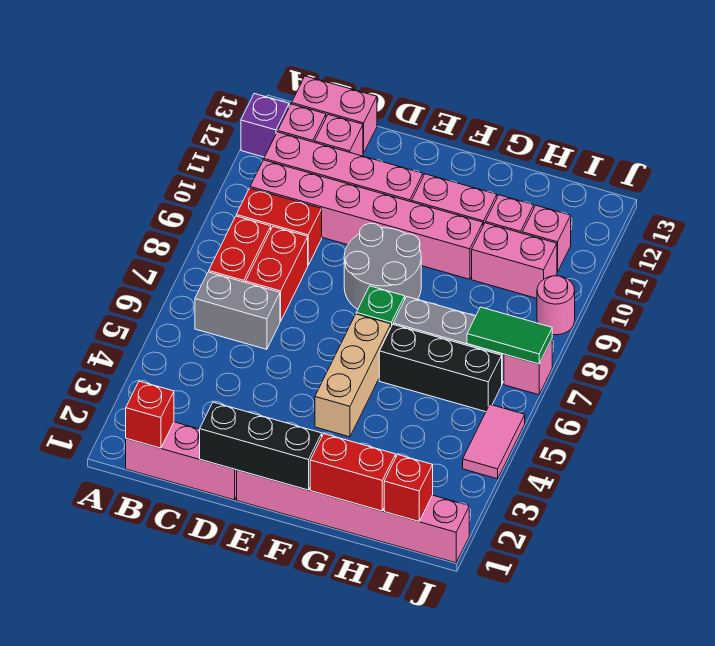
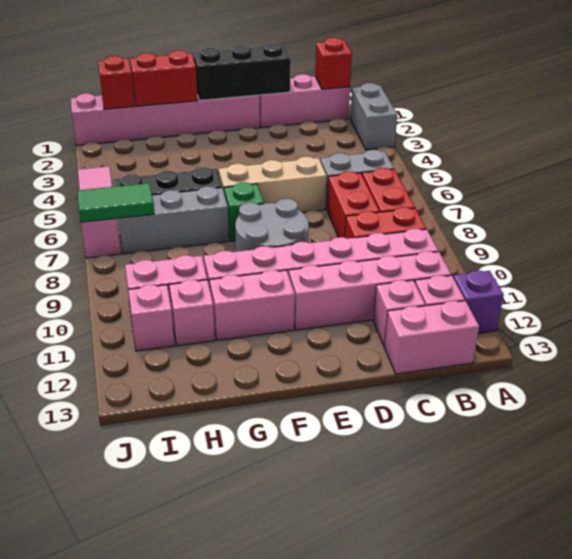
none -> grey 1x2 brick [350,83,397,150]
tan 1x3 brick [315,314,391,437] -> tan 1x3 brick turned to [219,157,326,212]
pink 1x1 round brick [537,276,575,335] -> none

